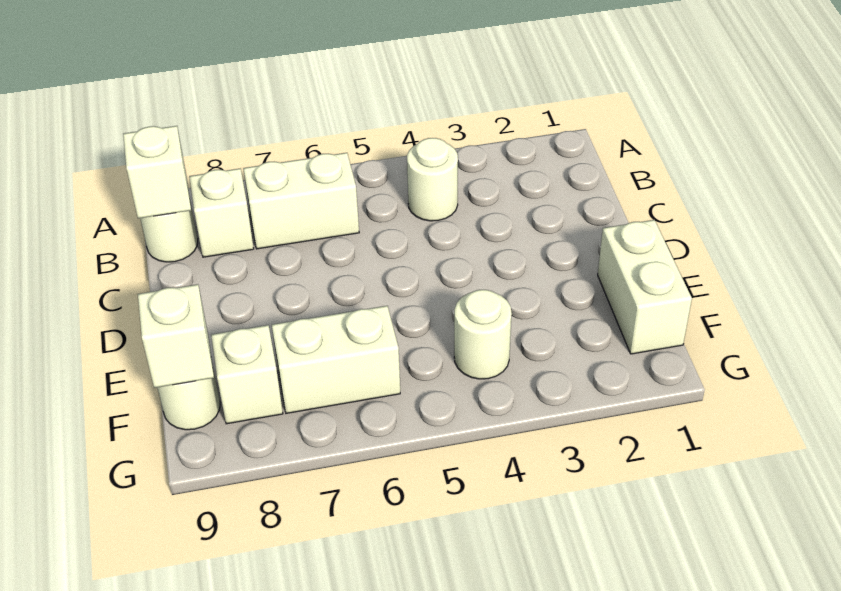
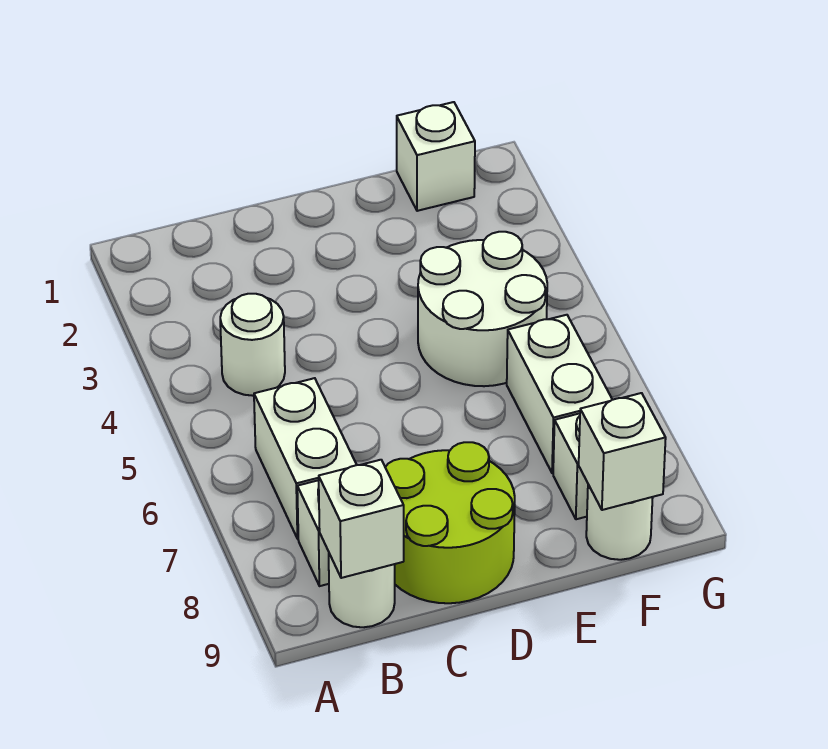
none -> lime 2x2 round brick [385,442,515,603]
white 1x2 brick [598,220,692,354] -> white 1x1 brick [397,102,475,211]
white 1x1 round brick [454,290,512,379] -> white 2x2 round brick [418,232,547,386]

